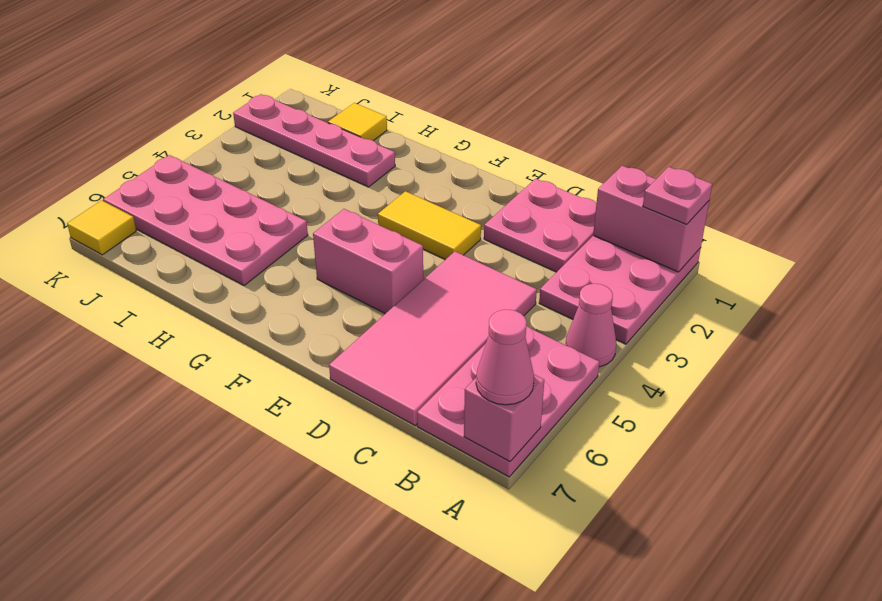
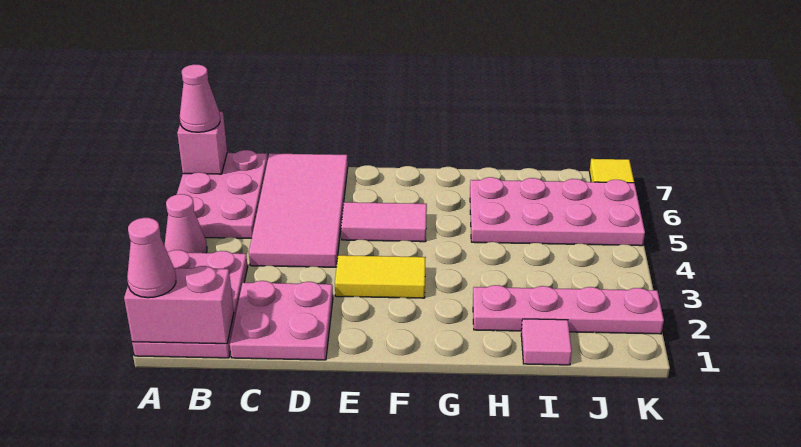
pink 1x1 plate [643,167,712,224] -> pink 1x1 cone [127,218,176,298]
pink 1x2 brick [313,209,423,314] -> pink 1x2 tile [341,202,427,242]
yellow 1x1 tile [328,103,387,141] -> pink 1x1 tile [521,319,572,365]

